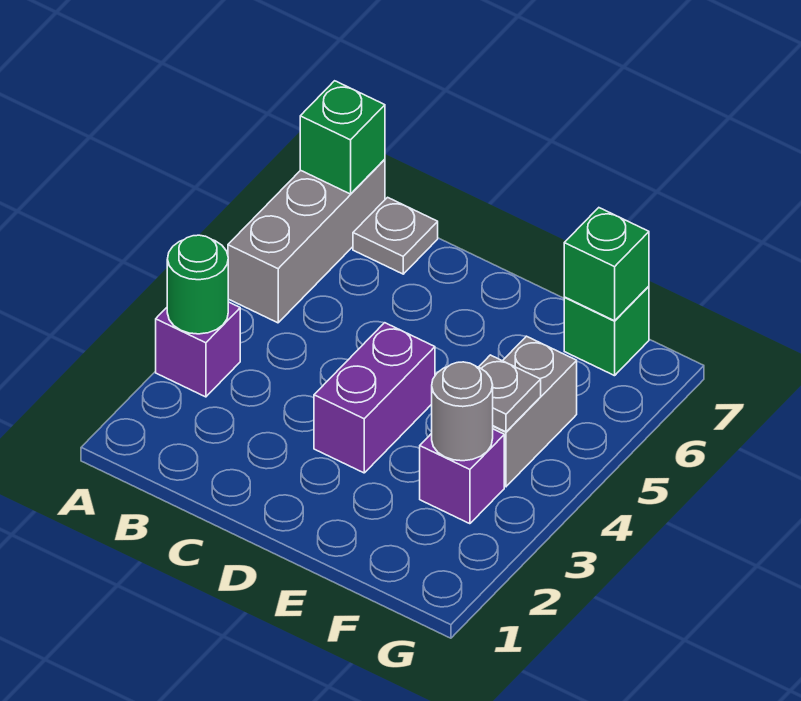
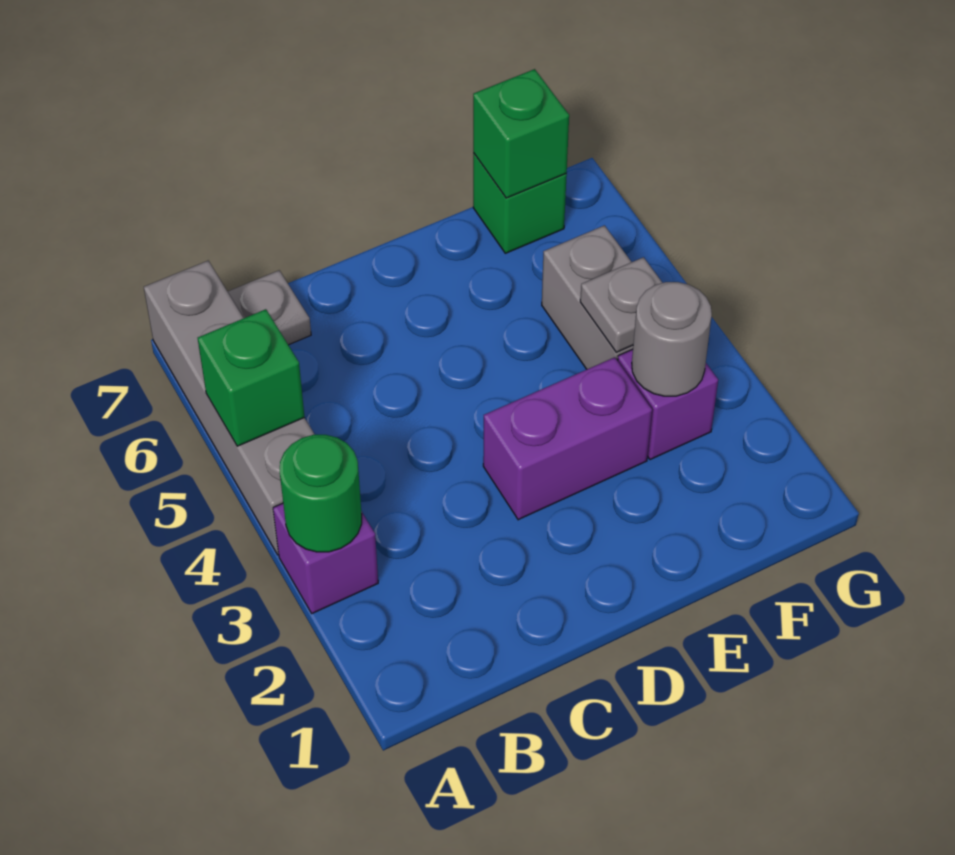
grey 1x3 brick [228,159,385,323] -> grey 1x4 brick [144,261,315,555]
green 1x1 brick [300,81,385,194] -> green 1x1 brick moved to [198,309,305,446]
purple 1x2 brick [314,323,435,473] -> purple 1x2 brick turned to [483,357,652,520]

